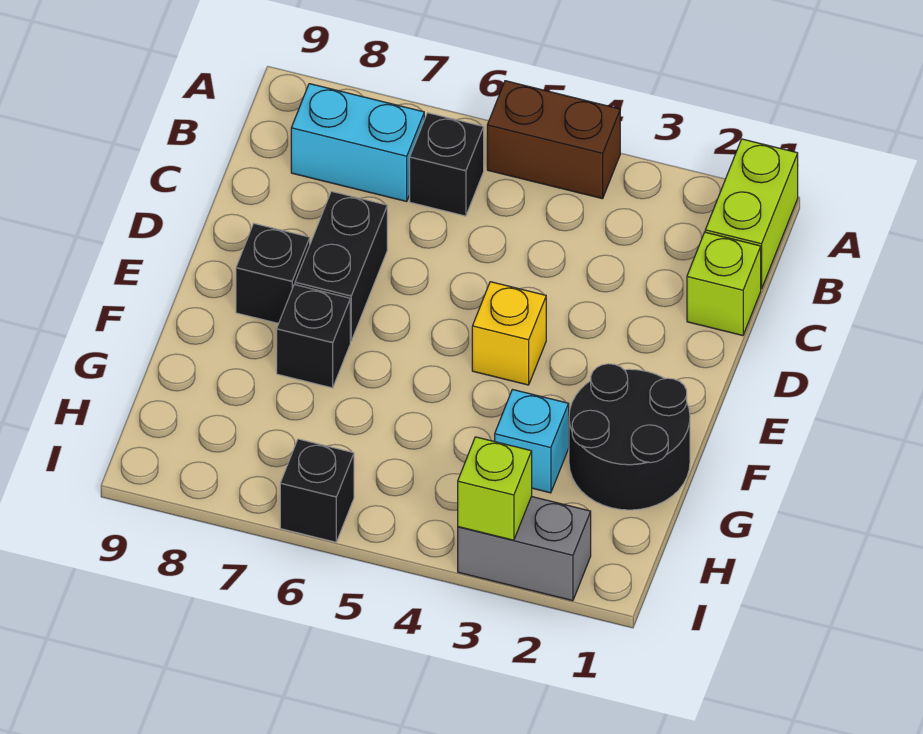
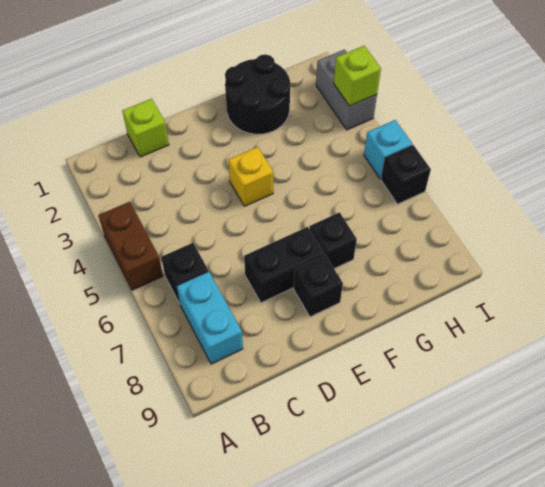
lime 1x2 brick [705,139,798,289] -> none
cyan 1x1 brick [495,390,569,493] -> cyan 1x1 brick moved to [364,120,412,179]

